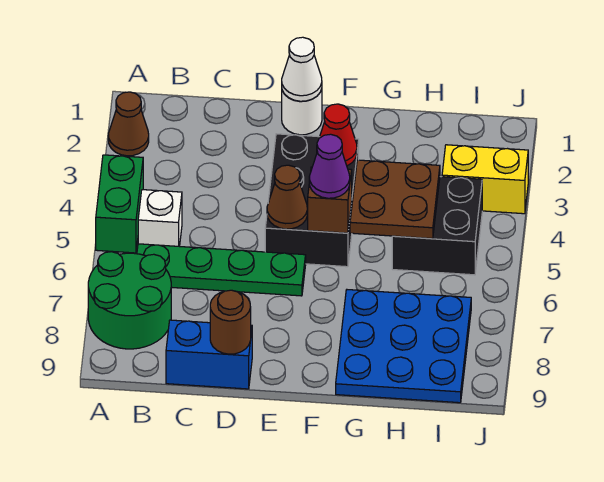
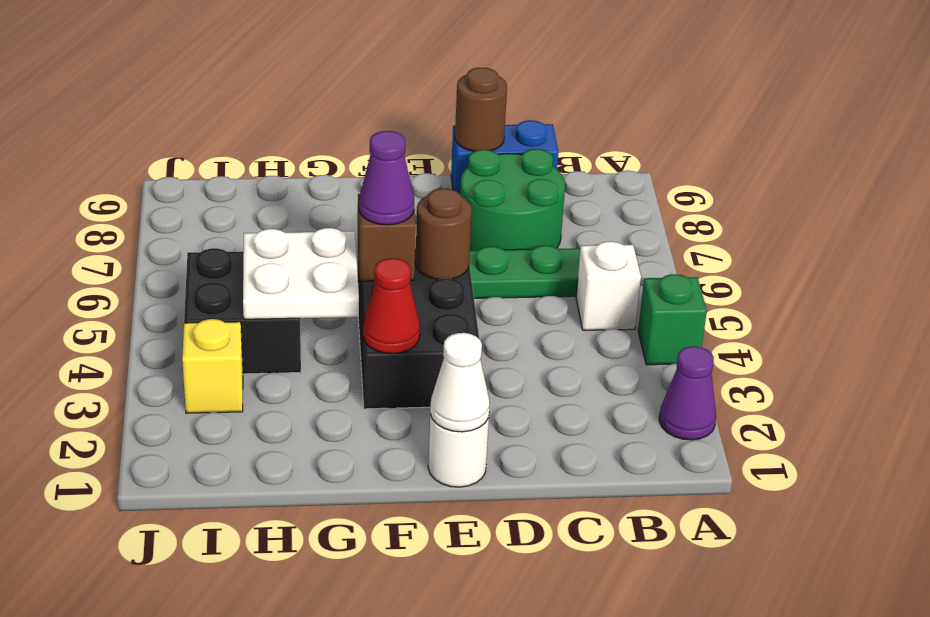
brown 1x1 cone [108,92,149,156] -> purple 1x1 cone [659,346,716,440]
green 1x2 brick [96,155,143,253] -> green 1x1 brick [638,274,707,365]
green 2x2 round brick [88,252,171,349] -> green 2x2 round brick moved to [460,149,565,250]
brown 1x1 cone [267,165,307,229] -> brown 1x1 round brick [415,189,472,279]
brown 2x2 plate [350,160,440,239] -> white 2x2 plate [243,228,359,319]
blue 3x3 plate [336,290,471,403] -> none
yellow 1x2 brick [442,145,528,214] -> yellow 1x1 brick [182,319,243,413]

